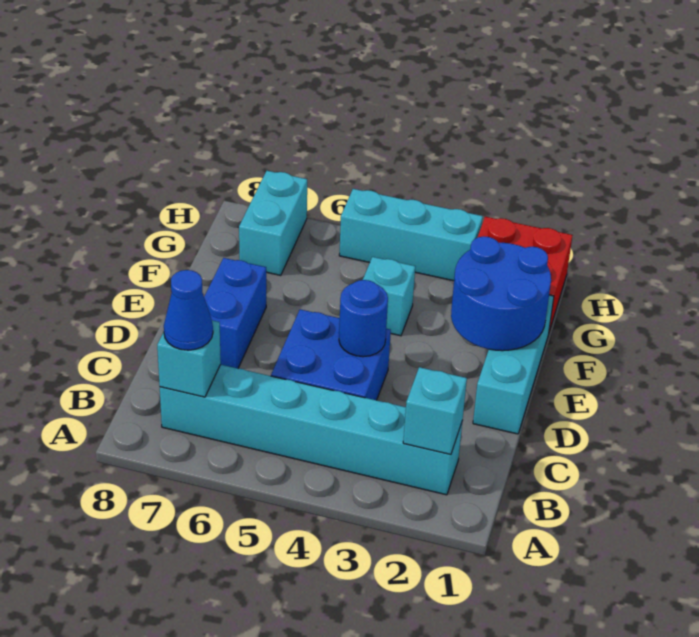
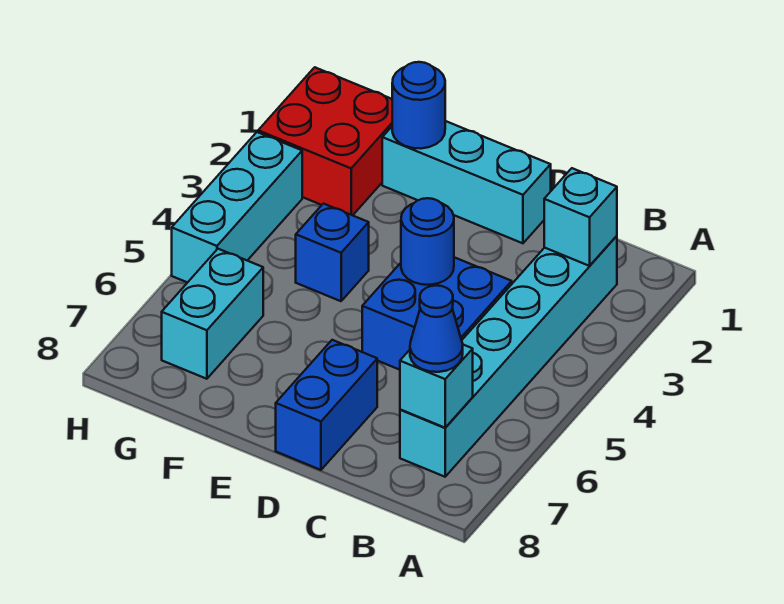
blue 1x2 brick [204,258,266,368] -> blue 1x2 brick turned to [276,340,377,470]
blue 2x2 round brick [451,236,551,351] -> blue 1x1 round brick [392,62,445,149]
cyan 1x1 brick [363,257,415,336] -> blue 1x1 brick [296,204,369,301]
cyan 1x2 brick [239,171,307,275] -> cyan 1x2 brick turned to [162,249,263,379]

